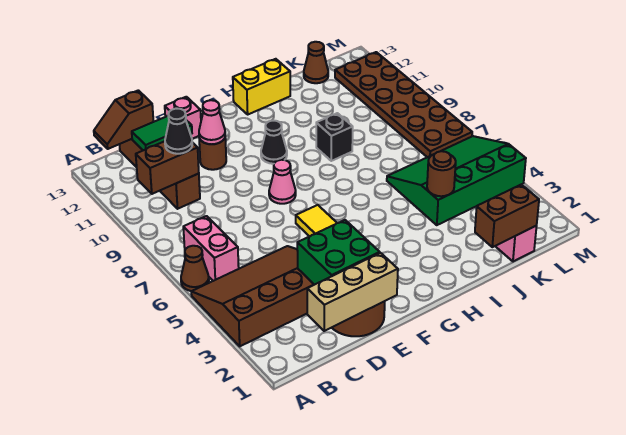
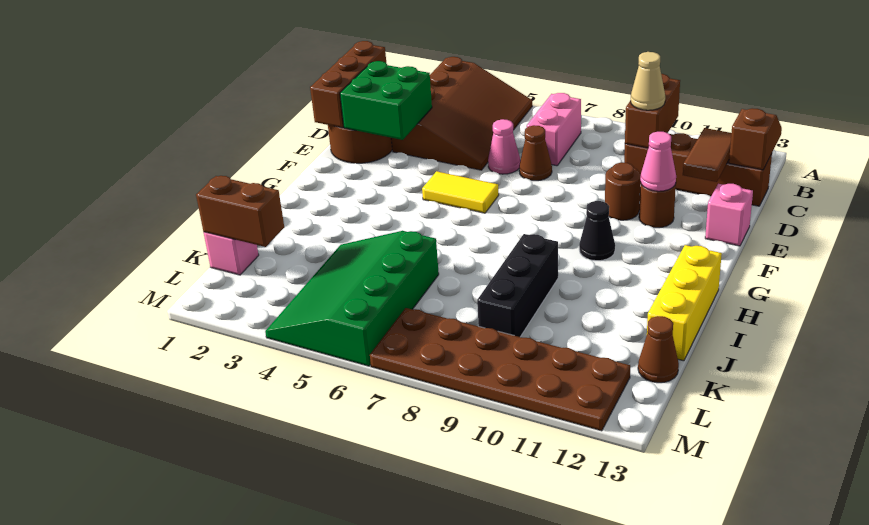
brown 1x1 cone [181,246,209,291] -> brown 1x1 cone moved to [519,125,552,181]
pink 1x2 brick [183,216,239,281] -> pink 1x2 brick turned to [527,93,581,166]
tan 1x3 brick [307,253,398,331] -> brown 1x3 brick [310,41,386,128]
black 1x1 cone [165,109,192,154] -> tan 1x1 cone [631,52,665,110]
green 1x2 tile [132,116,192,150] -> brown 1x2 tile [683,128,731,182]
pink 1x1 cone [269,160,296,204] -> pink 1x1 cone moved to [488,119,520,174]
yellow 1x2 brick [233,59,290,114] -> yellow 1x3 brick [647,245,722,361]
black 1x1 brick [316,113,353,161] -> black 1x3 brick [477,234,558,337]
brown 1x2 brick [475,184,539,247] -> brown 1x2 brick turned to [196,176,284,247]
green 3x4 slope [387,136,526,225] -> green 3x4 slope turned to [265,231,439,366]
brown 1x1 round brick [427,151,456,196] -> brown 1x1 round brick moved to [605,163,641,220]

